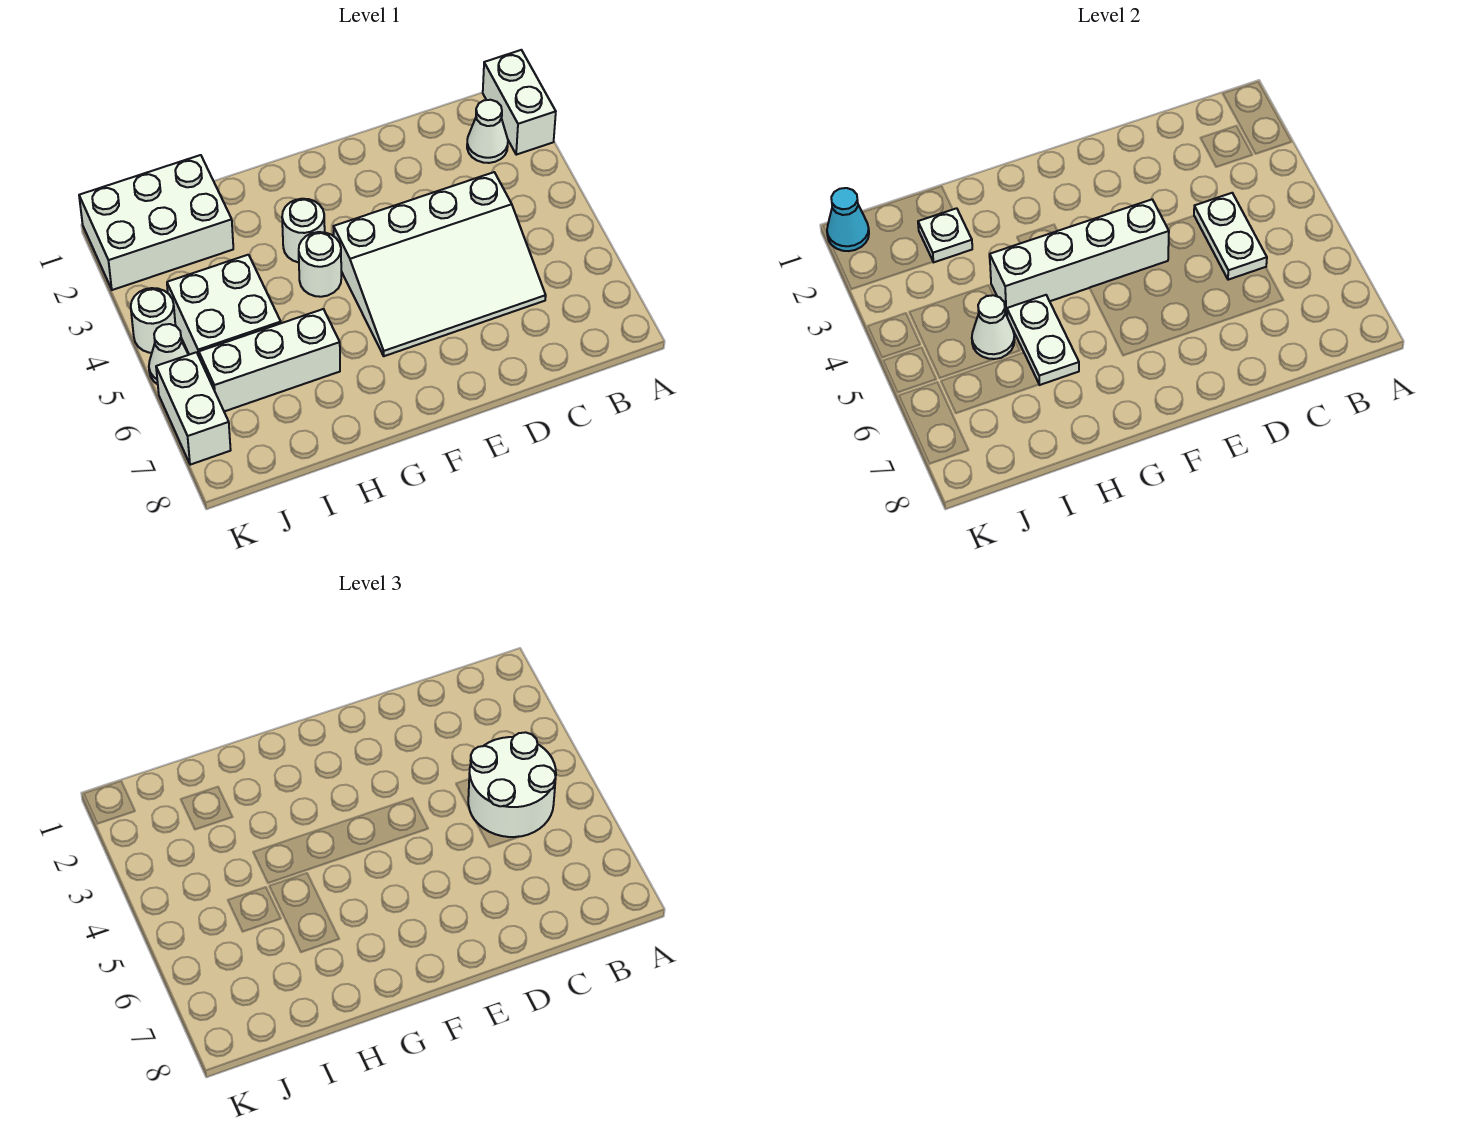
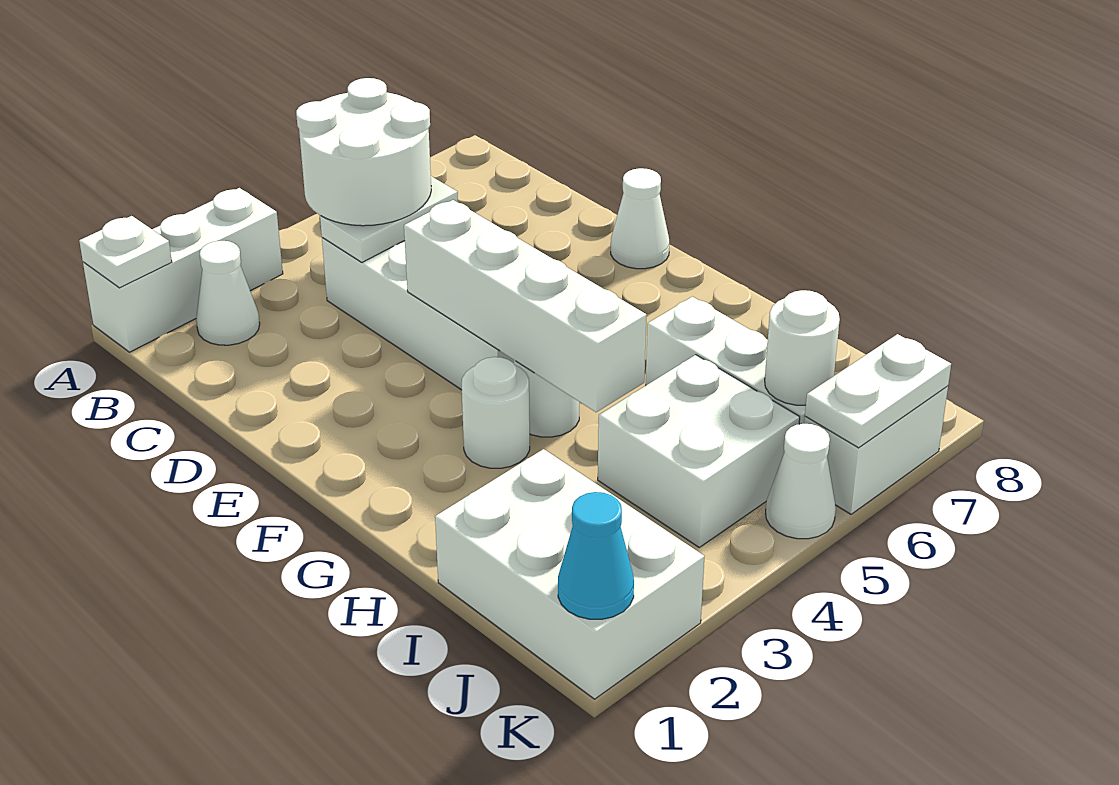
white 1x2 brick [483,50,556,155] -> white 1x3 brick [83,188,283,352]
white 1x2 plate [1007,295,1079,385] -> white 1x2 plate moved to [805,334,951,448]
white 1x1 plate [918,208,972,262] -> white 1x1 plate moved to [79,216,172,288]
white 1x1 cone [972,295,1015,359] -> white 1x1 cone moved to [611,168,669,269]
white 1x1 round brick [131,288,176,353] -> white 1x1 round brick moved to [765,290,840,405]

